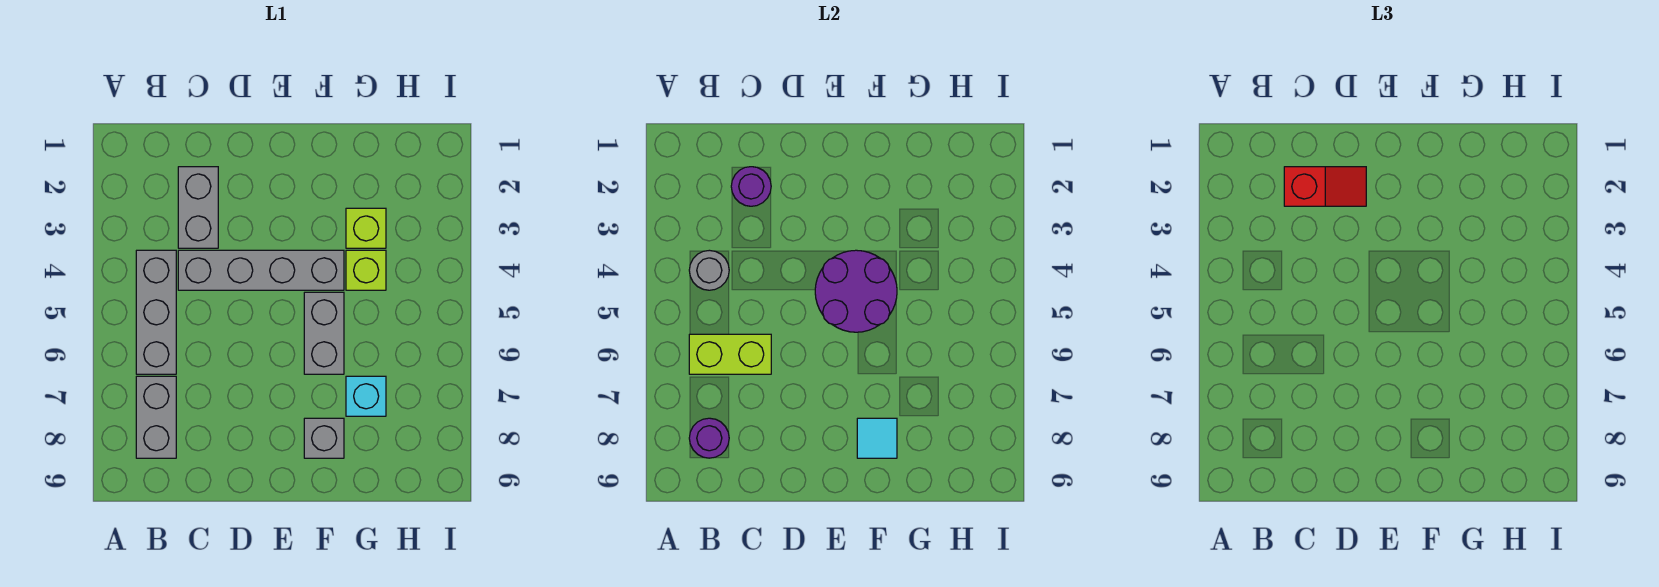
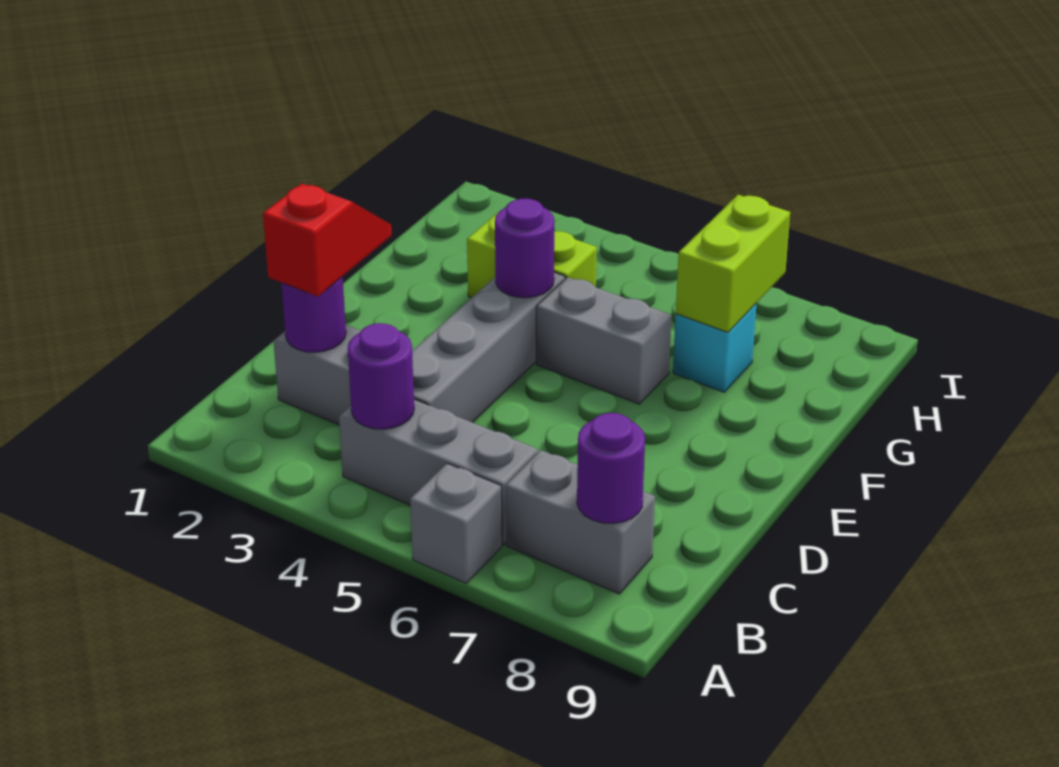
grey 1x1 round brick [689,250,729,290] -> purple 1x1 round brick [348,323,414,429]
lime 1x2 brick [689,334,771,374] -> lime 1x2 brick moved to [676,195,790,332]
purple 2x2 round brick [815,250,897,332] -> purple 1x1 round brick [495,199,554,298]
grey 1x1 brick [304,418,344,458] -> grey 1x1 brick moved to [410,464,502,583]
cyan 1x1 tile [857,418,897,458] -> none

